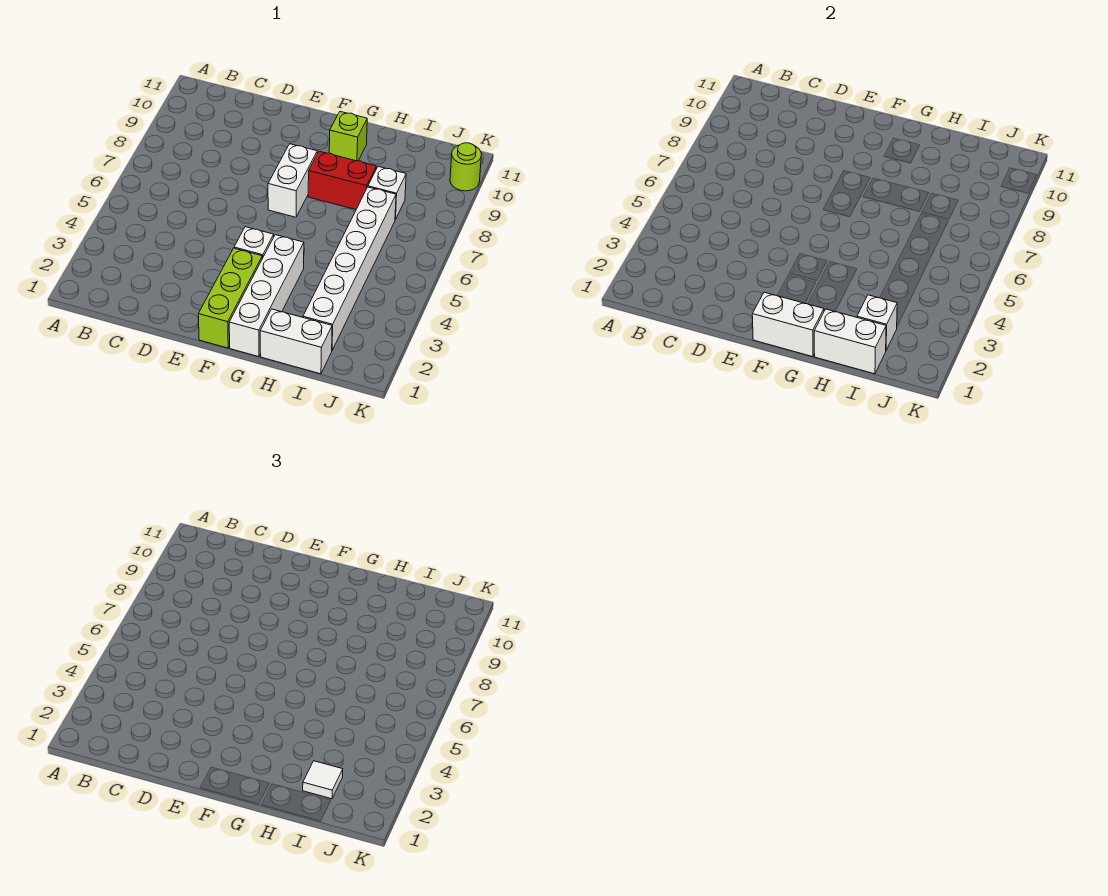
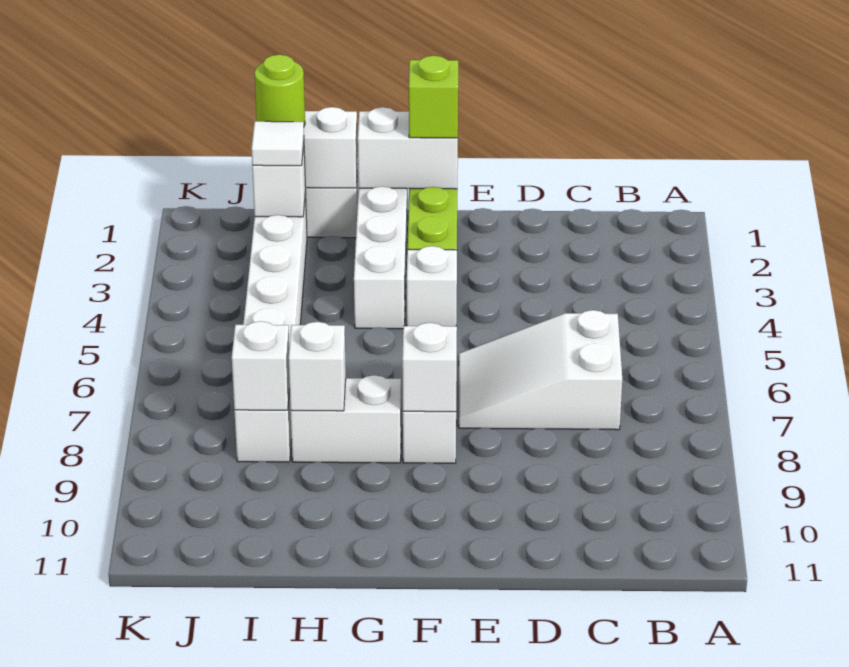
none -> white 2x3 slope [459,310,622,430]
none -> white 1x1 brick [402,323,457,412]
red 1x2 brick [308,151,376,209] -> white 1x2 brick [291,375,401,463]
lime 1x1 brick [329,112,367,161] -> lime 1x1 brick moved to [409,56,458,138]
none -> white 1x1 brick [289,322,346,411]
none -> white 1x1 brick [232,321,290,410]
lime 1x1 round brick [450,143,482,191] -> lime 1x1 round brick moved to [255,55,305,126]

